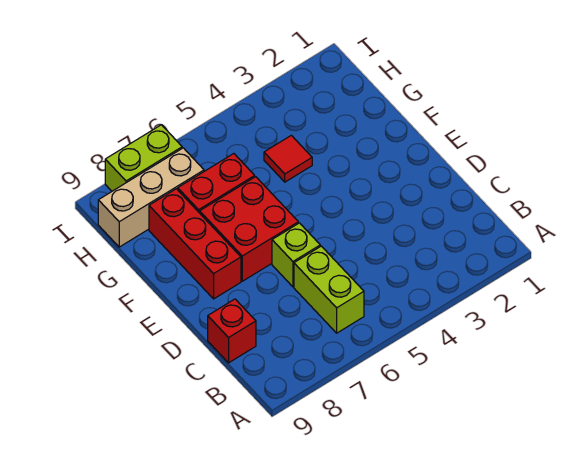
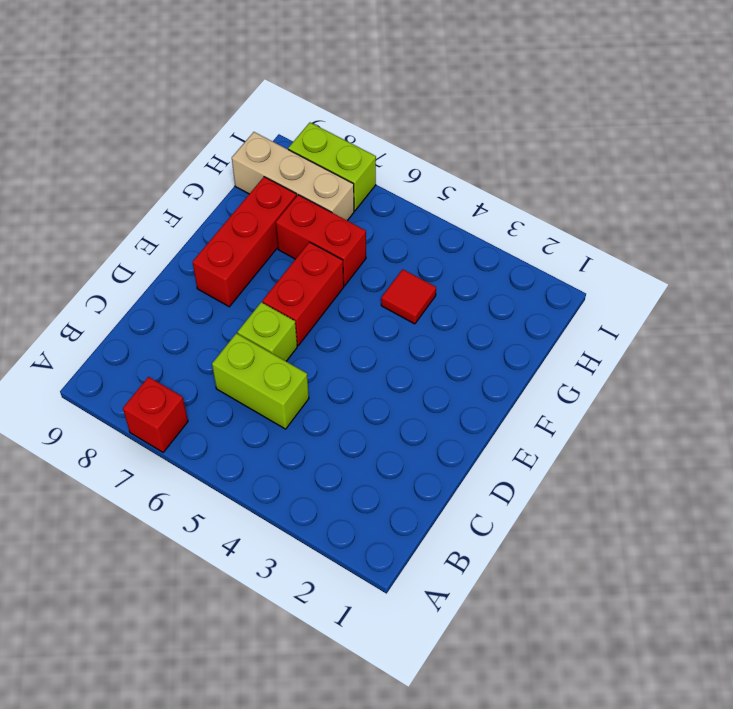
lime 1x2 brick [294,246,364,333] -> lime 1x2 brick turned to [212,333,309,429]
red 1x1 brick [208,299,256,363] -> red 1x1 brick moved to [123,377,188,452]
red 2x2 brick [200,177,298,281] -> red 1x2 brick [262,242,344,345]

